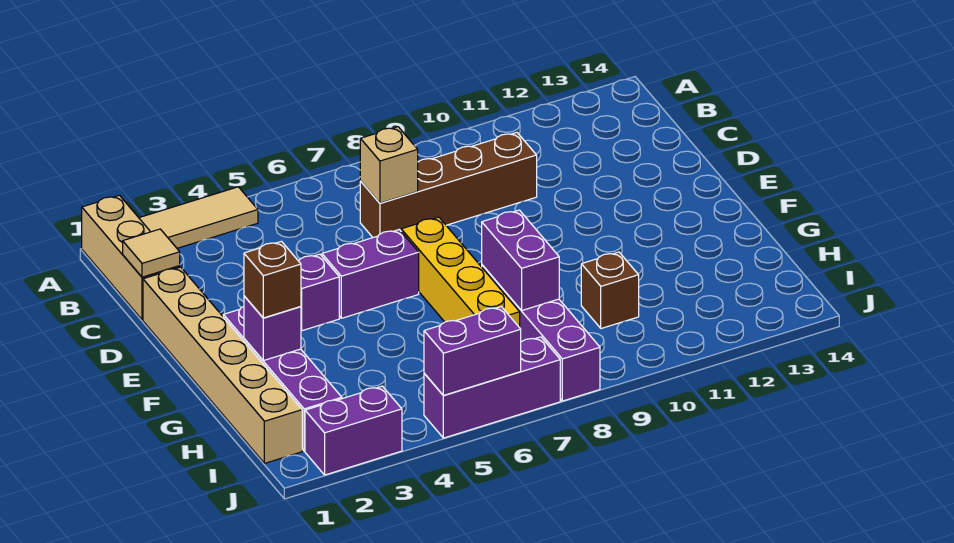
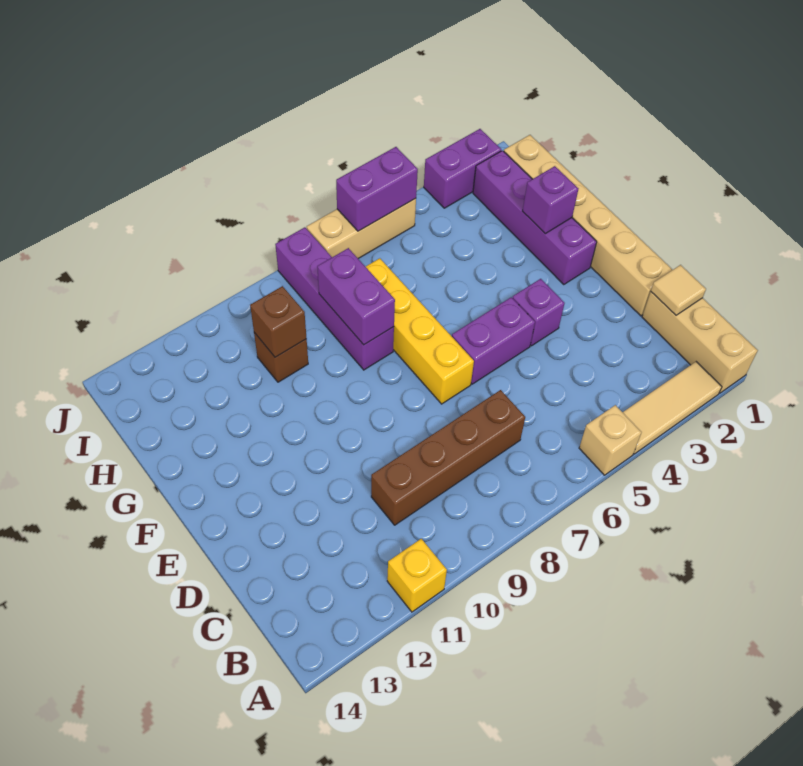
none -> yellow 1x1 brick [387,539,447,612]
tan 1x1 brick [360,127,418,203] -> tan 1x1 brick moved to [579,405,642,475]
brown 1x1 brick [244,241,301,318] -> brown 1x1 brick moved to [250,286,307,357]
purple 1x3 brick [424,337,560,438] -> tan 1x3 brick [307,199,416,259]

